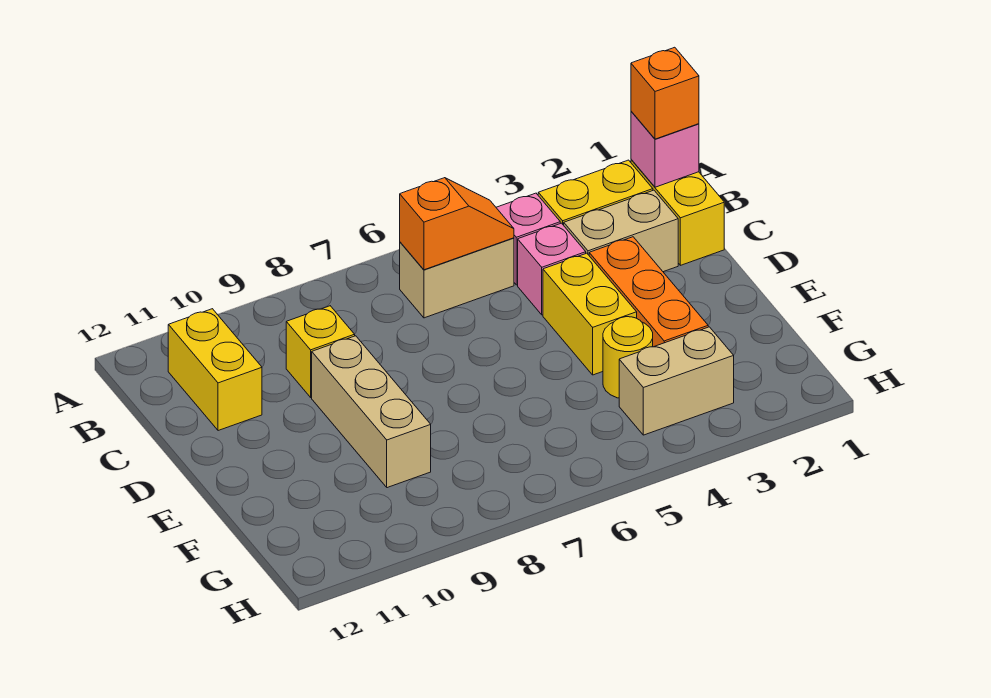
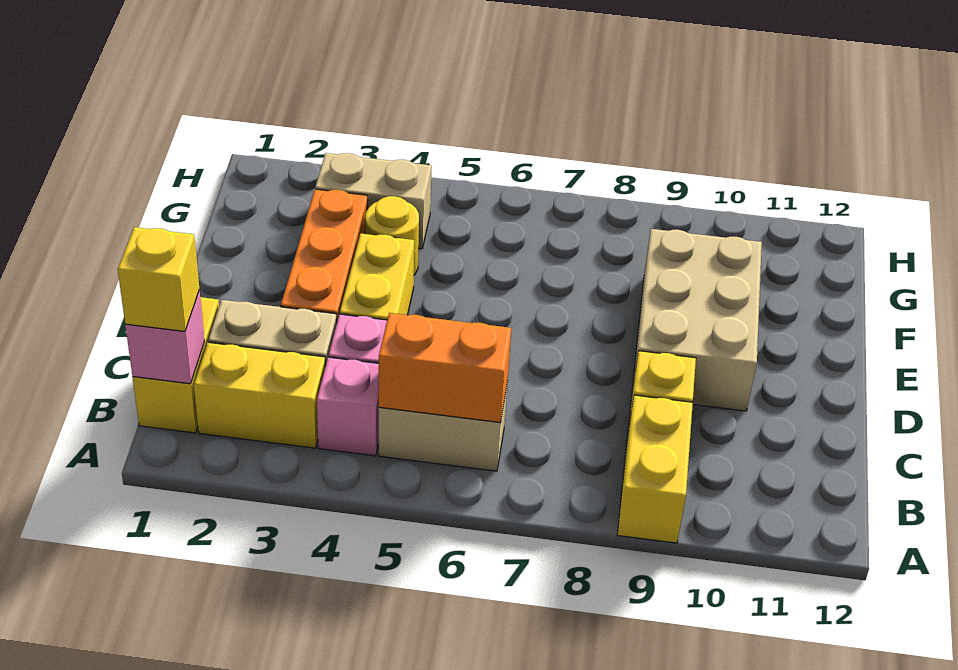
orange 1x1 brick [631,47,699,139] -> yellow 1x1 brick [118,227,199,331]
orange 1x2 slope [400,178,514,270] -> orange 1x2 brick [379,313,511,423]
yellow 1x2 brick [168,309,262,431] -> yellow 1x2 brick moved to [617,395,693,543]
tan 1x3 brick [312,336,431,488] -> tan 2x3 brick [632,229,762,411]

